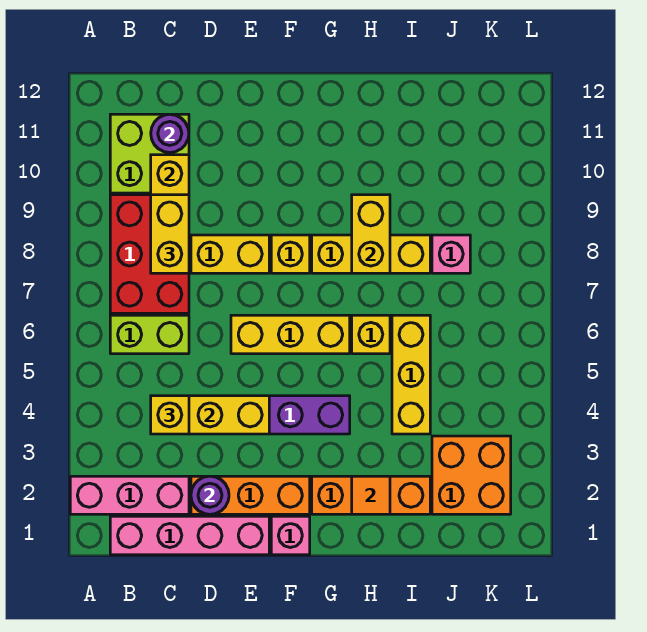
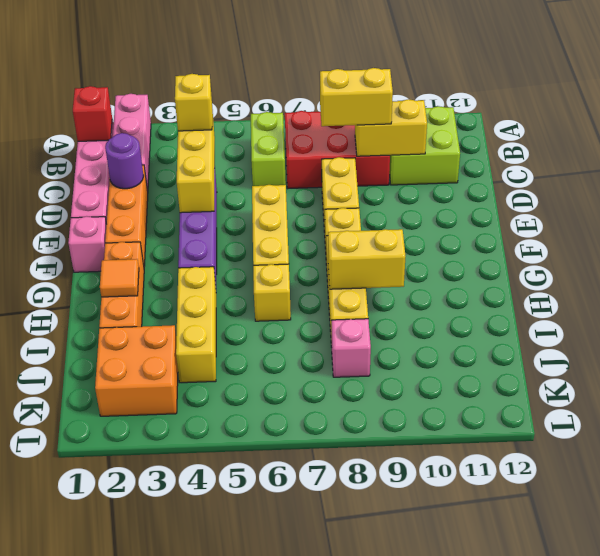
none -> red 1x1 brick [73,86,112,141]
purple 1x1 round brick [151,114,189,153] -> none
yellow 1x3 brick [392,315,430,434] -> yellow 1x3 brick turned to [176,267,216,383]

